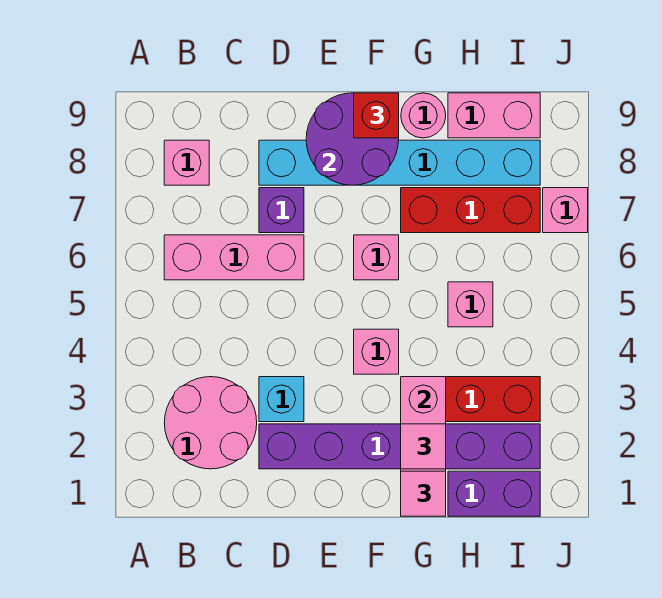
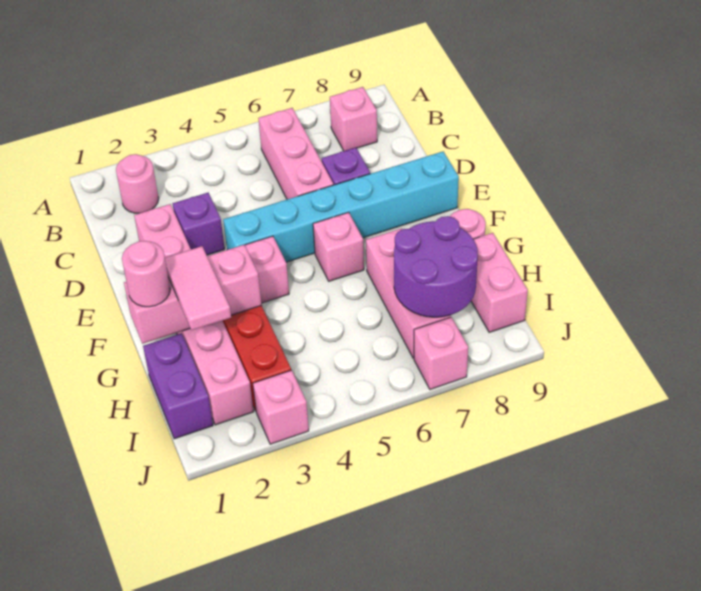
pink 2x2 round brick [164,377,257,469] -> pink 1x1 round brick [116,154,159,213]
purple 1x6 brick [259,424,540,469] -> pink 1x6 brick [134,204,254,425]
cyan 1x1 brick [259,377,304,422] -> purple 1x1 brick [173,193,225,255]
cyan 1x6 brick [259,140,540,185] -> cyan 1x6 brick turned to [223,152,459,262]
purple 2x2 round brick [306,93,399,185] -> purple 2x2 round brick moved to [394,216,478,317]
red 1x1 brick [354,93,399,138] -> none
pink 1x1 tile [401,471,446,516] -> pink 1x1 round brick [122,241,170,307]
pink 1x1 tile [401,424,446,469] -> pink 1x2 tile [165,246,231,330]
red 1x3 brick [401,188,540,233] -> pink 1x3 brick [366,229,451,358]
pink 1x1 brick [448,282,493,327] -> pink 1x1 brick moved to [253,370,309,444]

